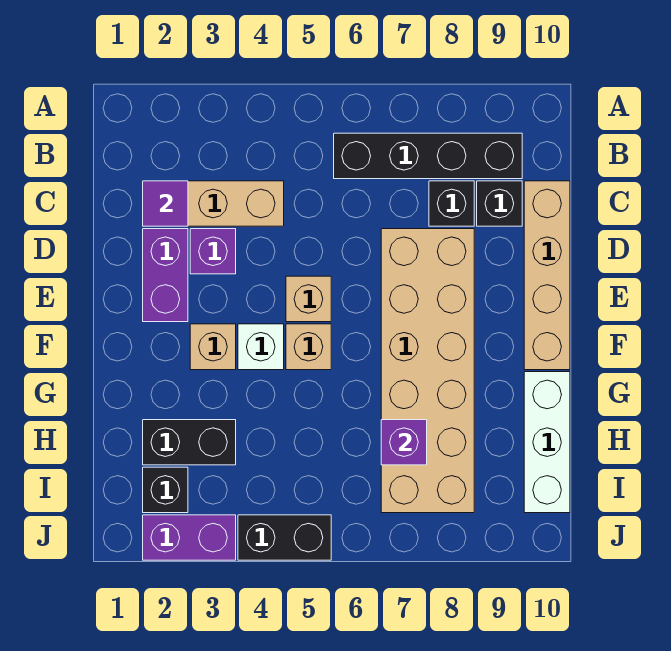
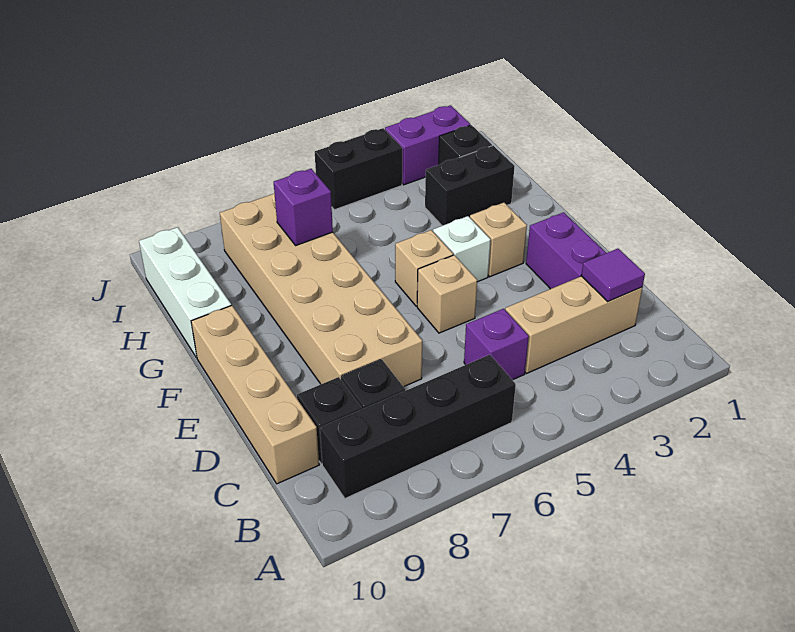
purple 1x1 brick [190,229,236,274] -> purple 1x1 brick moved to [464,309,529,380]

